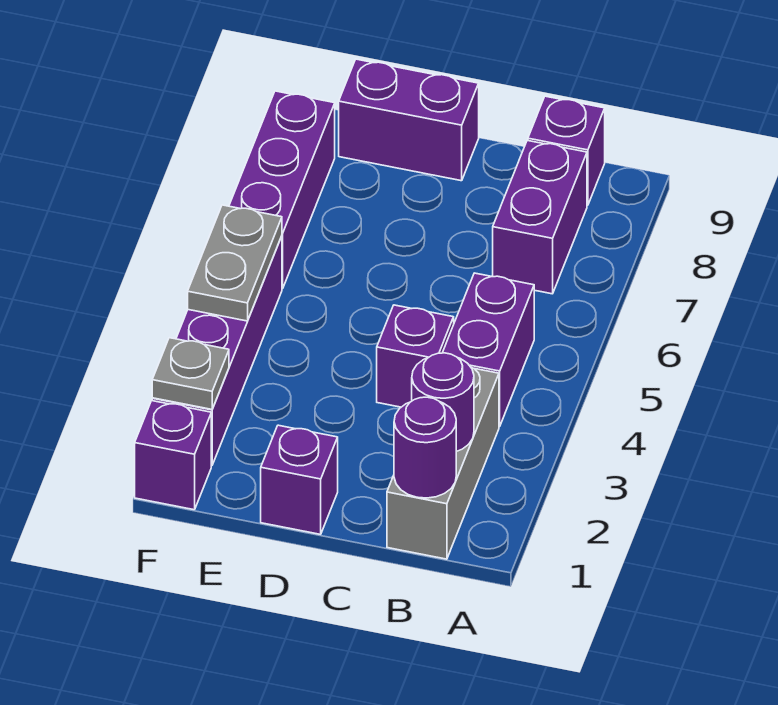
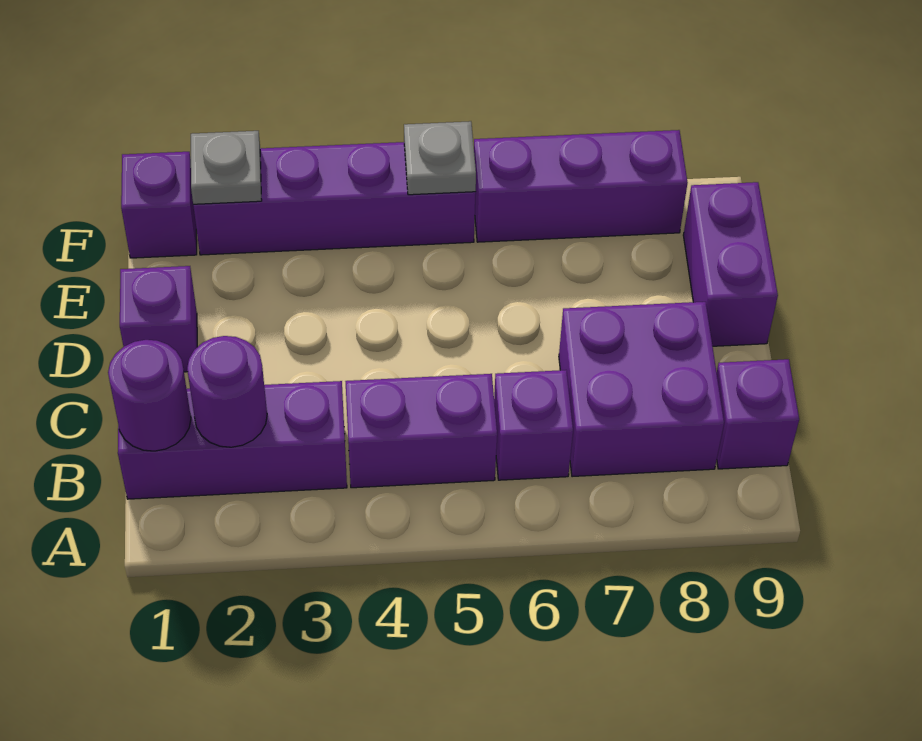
grey 1x3 brick [387,367,499,559] -> purple 1x3 brick [118,381,347,499]
purple 1x2 brick [493,140,587,294] -> purple 2x2 brick [559,302,724,477]
purple 1x1 brick [377,305,454,407] -> purple 1x1 brick moved to [494,370,573,480]
grey 1x2 plate [188,205,282,321] -> grey 1x1 plate [404,121,476,195]

